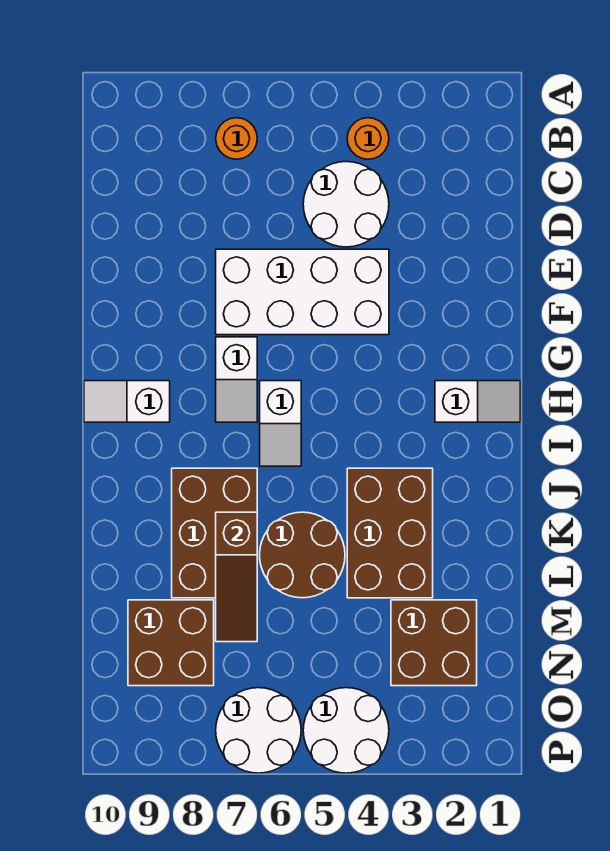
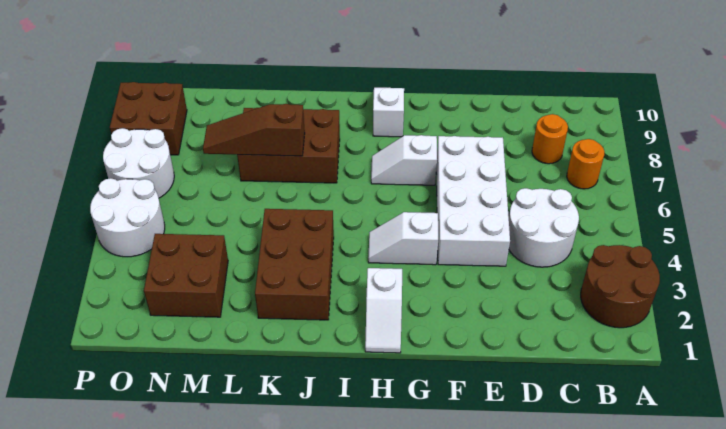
orange 1x1 round brick [347,118,389,159] -> orange 1x1 round brick moved to [532,114,568,164]
white 1x2 slope [260,381,301,466] -> white 1x2 slope moved to [368,212,438,265]
brown 2x3 brick [347,468,433,598] -> brown 2x3 brick turned to [255,209,334,320]
brown 2x2 round brick [260,512,345,598] -> brown 2x2 round brick moved to [581,245,660,328]
brown 2x2 brick [128,600,214,686] -> brown 2x2 brick moved to [110,82,187,155]

